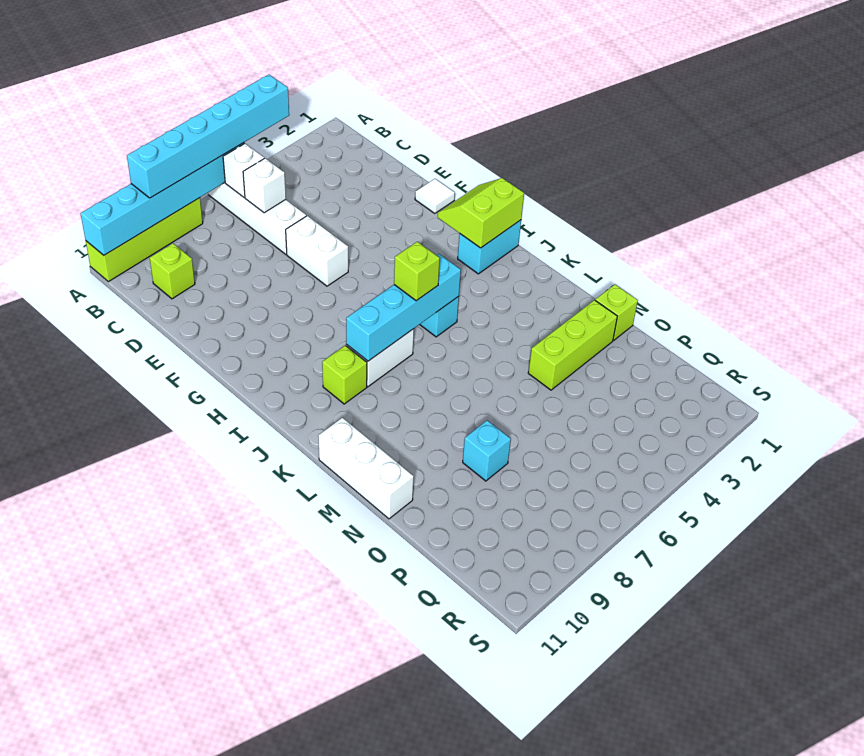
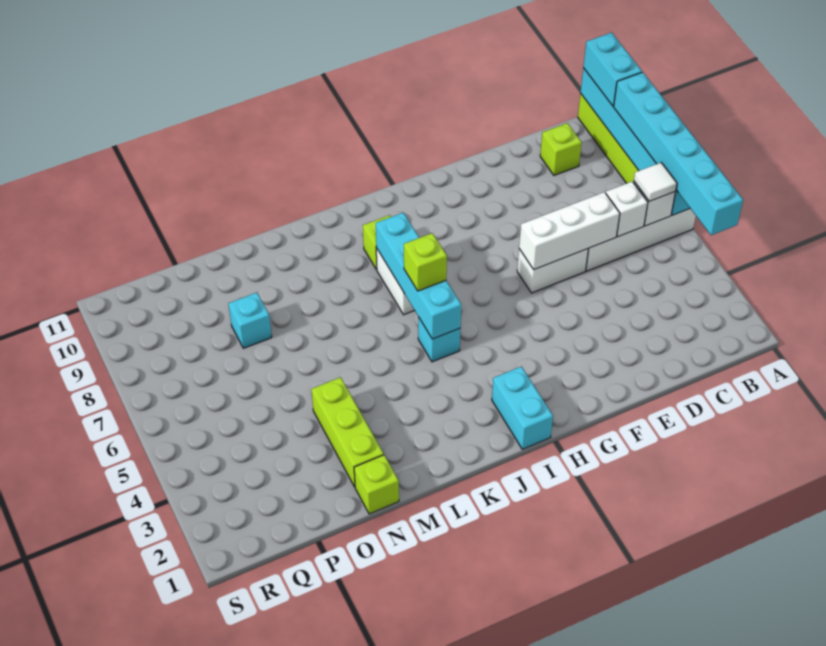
none -> cyan 1x2 brick [583,33,642,106]
white 1x1 tile [415,179,455,213] -> white 1x1 tile moved to [634,163,677,201]
lime 2x2 slope [438,178,524,248] -> none
white 1x3 brick [318,418,414,519] -> white 1x3 brick moved to [519,192,620,270]

